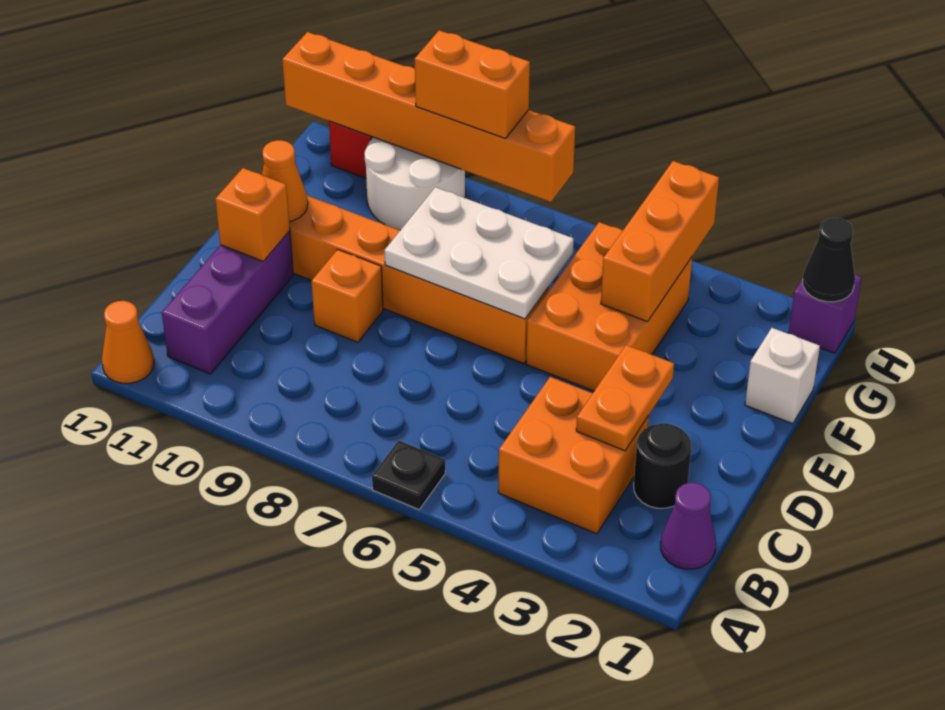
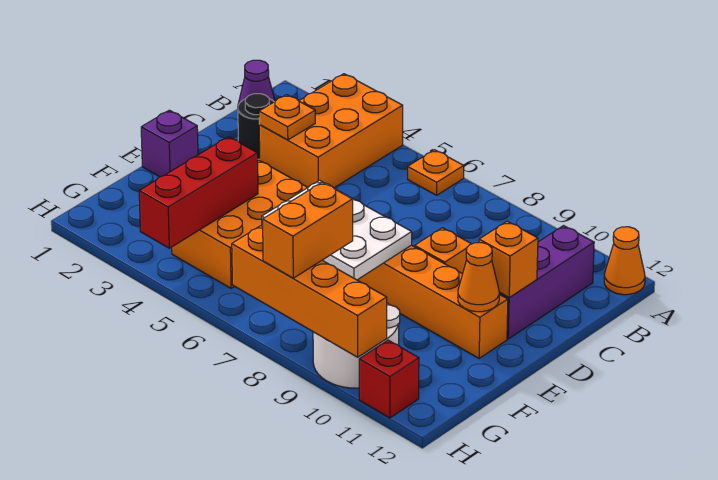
black 1x1 plate [372,440,445,510] -> orange 1x1 plate [408,150,464,195]
orange 2x2 brick [498,377,649,534] -> orange 2x3 brick [259,74,403,188]
orange 1x2 plate [576,345,674,451] -> orange 1x1 plate [259,95,315,140]
white 1x1 brick [745,328,820,424] -> none
orange 1x3 brick [601,161,719,322] -> red 1x3 brick [139,137,258,248]
purple 1x1 brick [788,275,862,353] -> purple 1x1 brick moved to [141,110,198,177]
black 1x1 cone [803,218,855,302] -> none
orange 1x6 brick [282,32,575,202] -> orange 1x4 brick [232,226,387,357]
orange 1x2 brick [415,30,530,139] -> orange 1x2 brick turned to [263,182,353,278]

